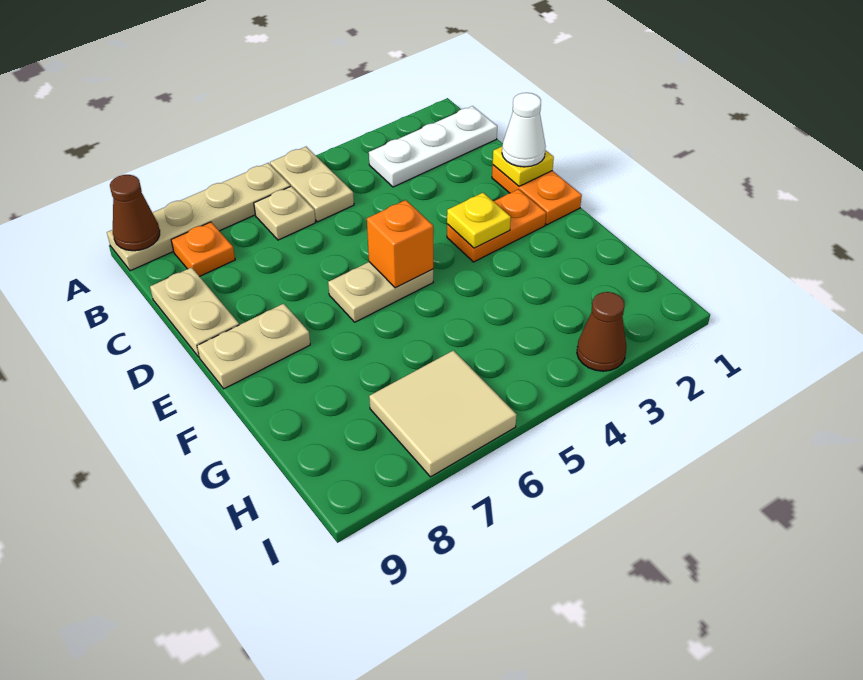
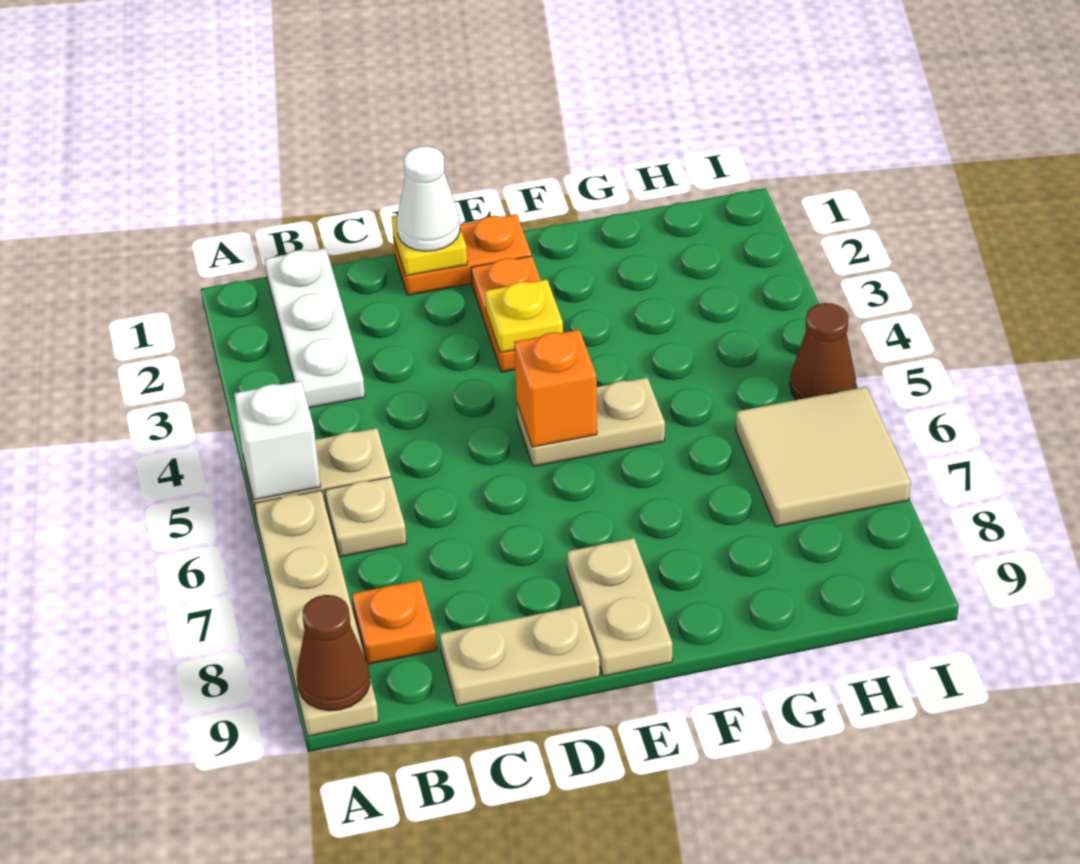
none -> white 1x1 brick [234,381,321,500]
tan 1x2 plate [328,262,433,322] -> tan 1x2 plate turned to [517,378,665,466]
brown 1x1 cone [577,292,626,371] -> brown 1x1 cone moved to [790,303,856,400]

